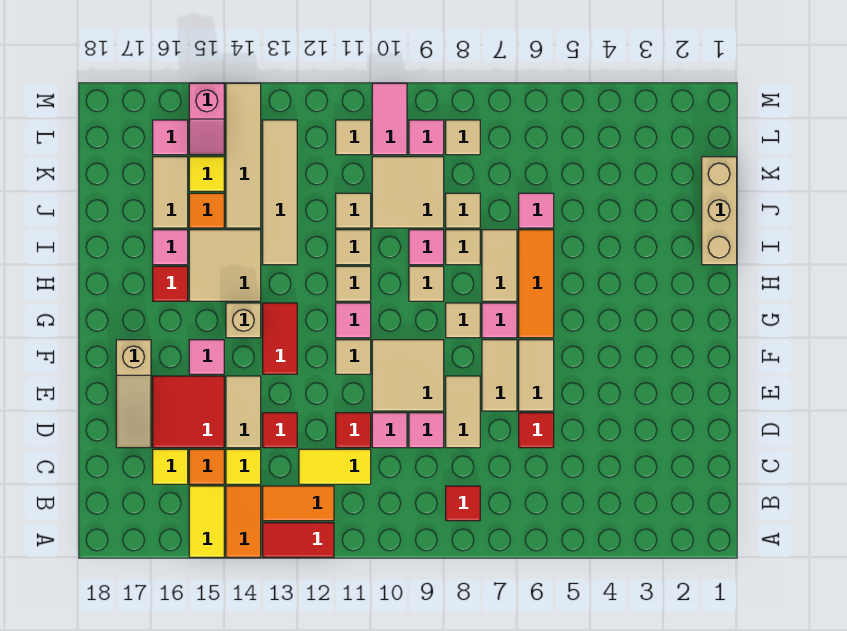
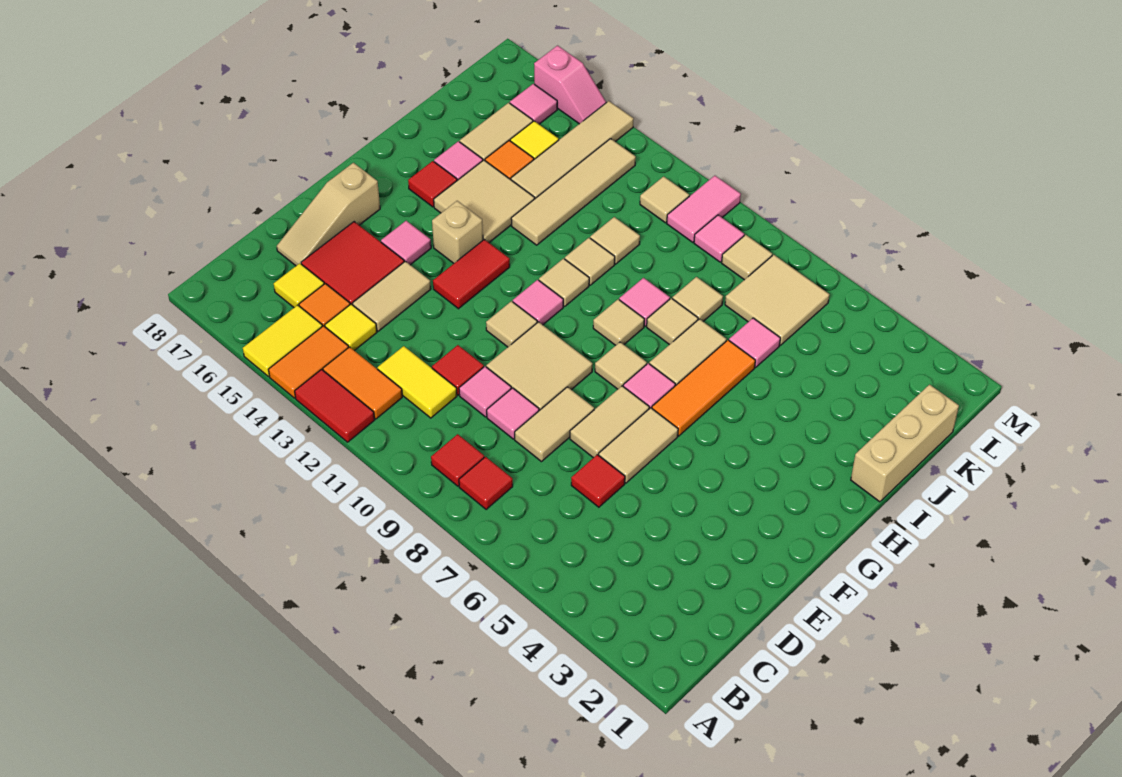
red 1x1 tile [263,413,297,448] -> red 1x1 tile moved to [431,434,484,486]
tan 2x2 tile [372,157,444,228] -> tan 2x2 tile moved to [725,255,829,345]
pink 1x2 slope [189,83,224,155] -> pink 1x2 slope turned to [534,46,607,124]

